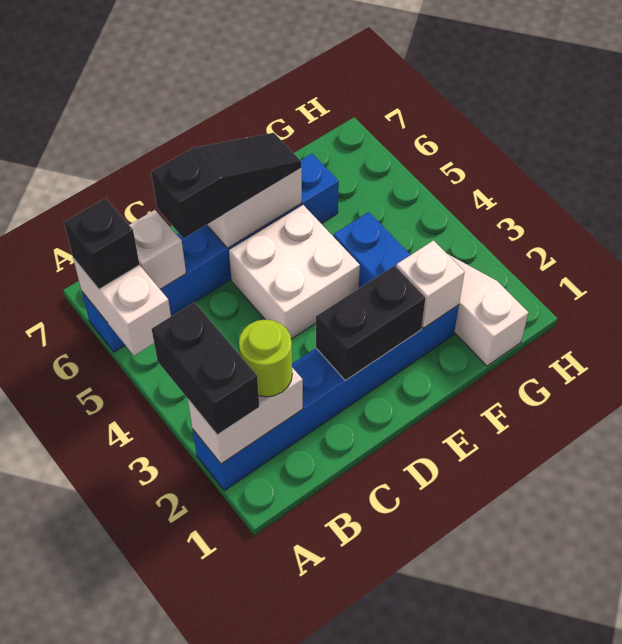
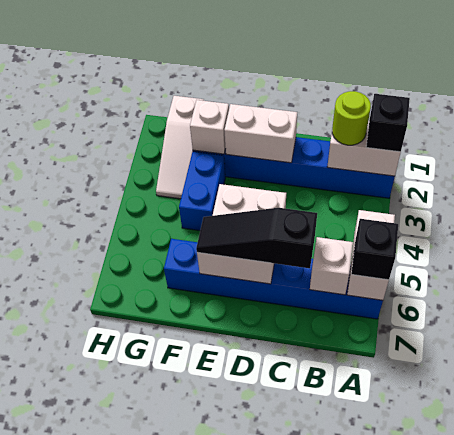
black 1x2 brick [152,302,259,435] -> black 1x1 brick [366,94,410,152]
black 1x2 brick [316,266,425,381] -> white 1x2 brick [224,104,297,163]

